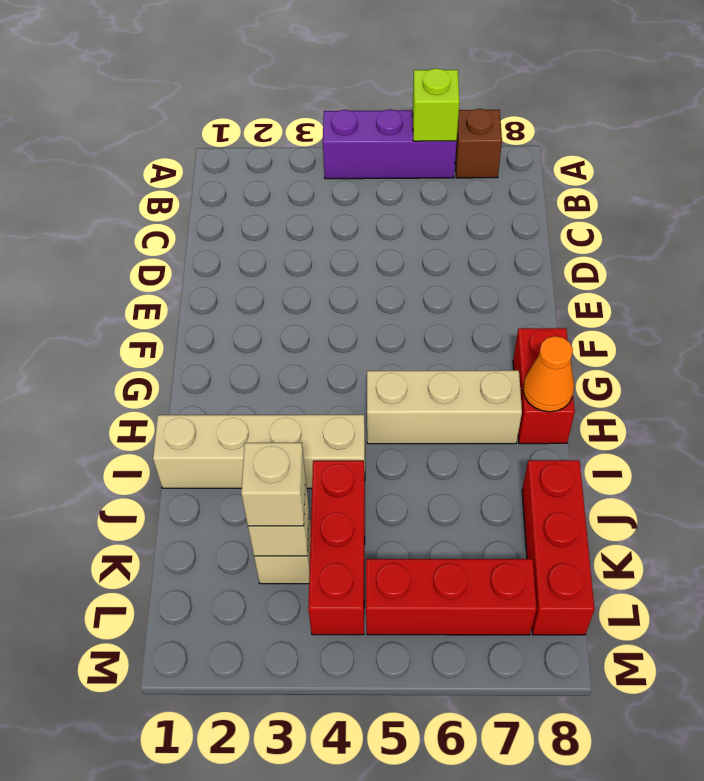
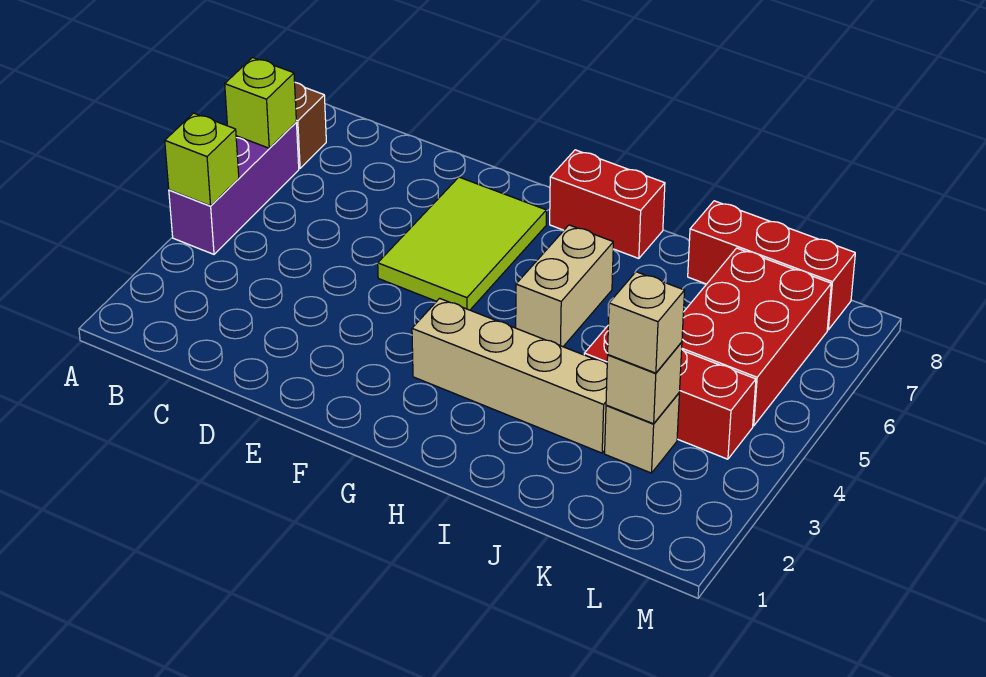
none -> lime 1x1 brick [165,113,239,206]
none -> lime 2x3 tile [378,177,546,310]
tan 1x3 brick [367,370,522,444] -> tan 1x2 brick [516,225,613,347]
orange 1x1 cone [523,336,574,412] -> none
tan 1x4 brick [153,415,365,488] -> tan 1x4 brick turned to [412,298,607,453]
red 1x3 brick [366,559,536,635] -> red 2x3 brick [682,248,831,426]

